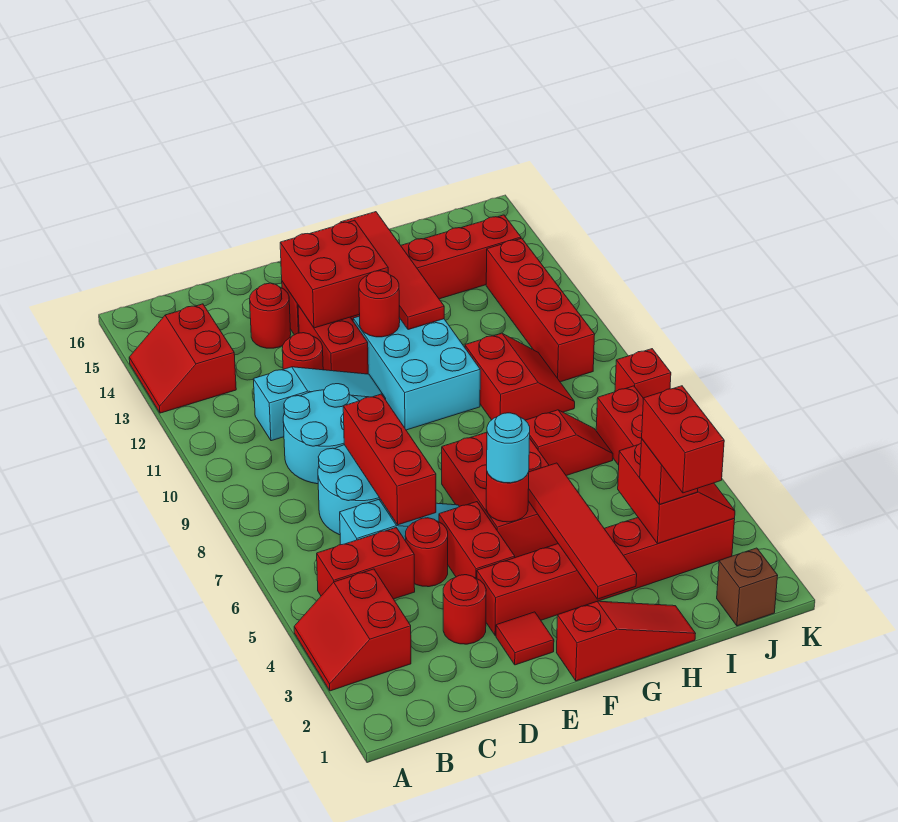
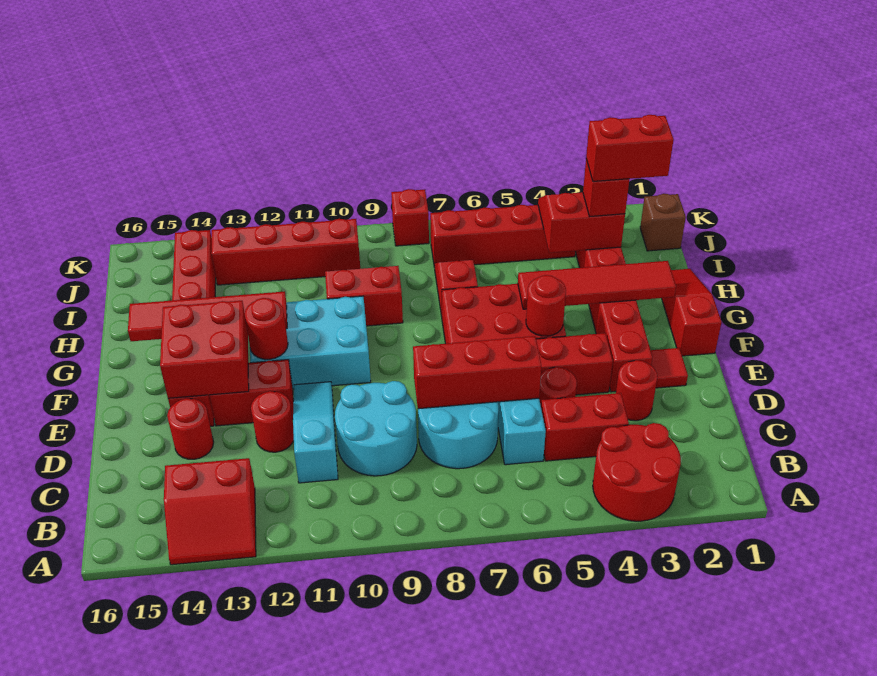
red 2x2 slope [294,569,411,691] -> red 2x2 round brick [593,423,681,521]
red 1x2 brick [317,528,415,599] -> red 1x2 brick turned to [541,393,629,461]
cyan 1x1 round brick [487,413,530,483] -> none

